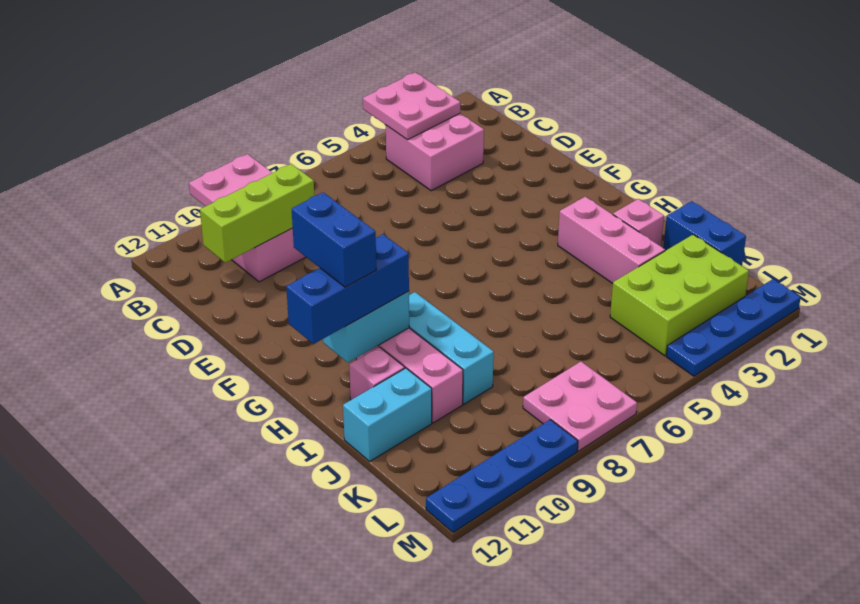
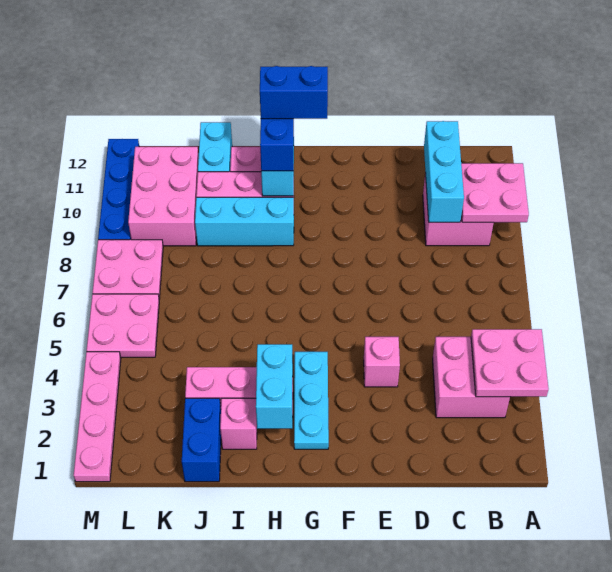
lime 1x3 brick [200,164,314,263] -> cyan 1x3 brick [424,121,464,222]
none -> pink 1x1 brick [364,337,400,387]
none -> cyan 1x3 plate [294,352,329,449]
none -> cyan 1x2 brick [256,344,293,429]
blue 1x2 brick [663,201,746,266] -> blue 1x2 brick turned to [182,398,221,482]
lime 2x3 brick [610,235,749,356] -> none
none -> pink 2x3 brick [128,147,199,246]
none -> pink 2x2 plate [87,294,159,357]
blue 1x4 plate [666,279,801,376] -> pink 1x4 plate [74,352,121,482]

